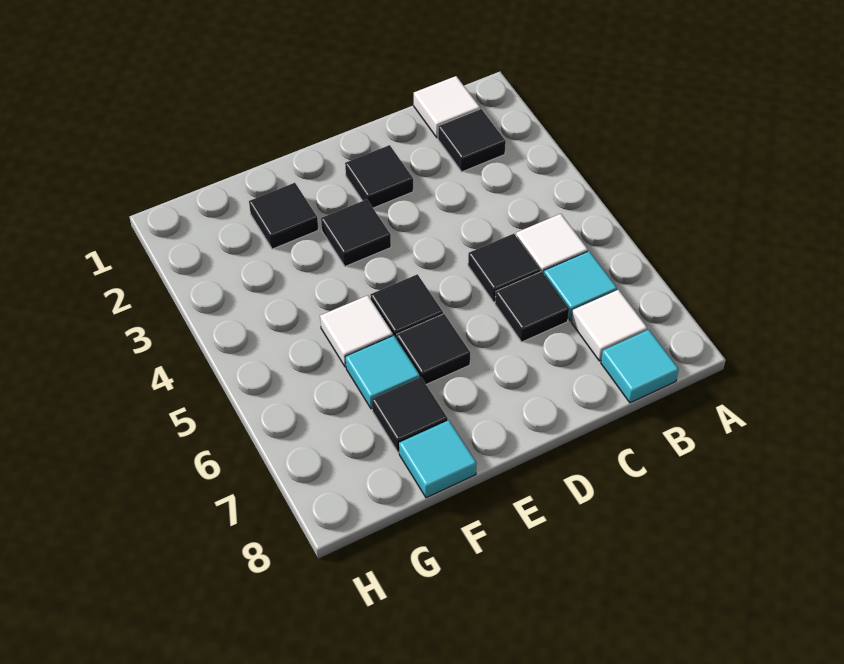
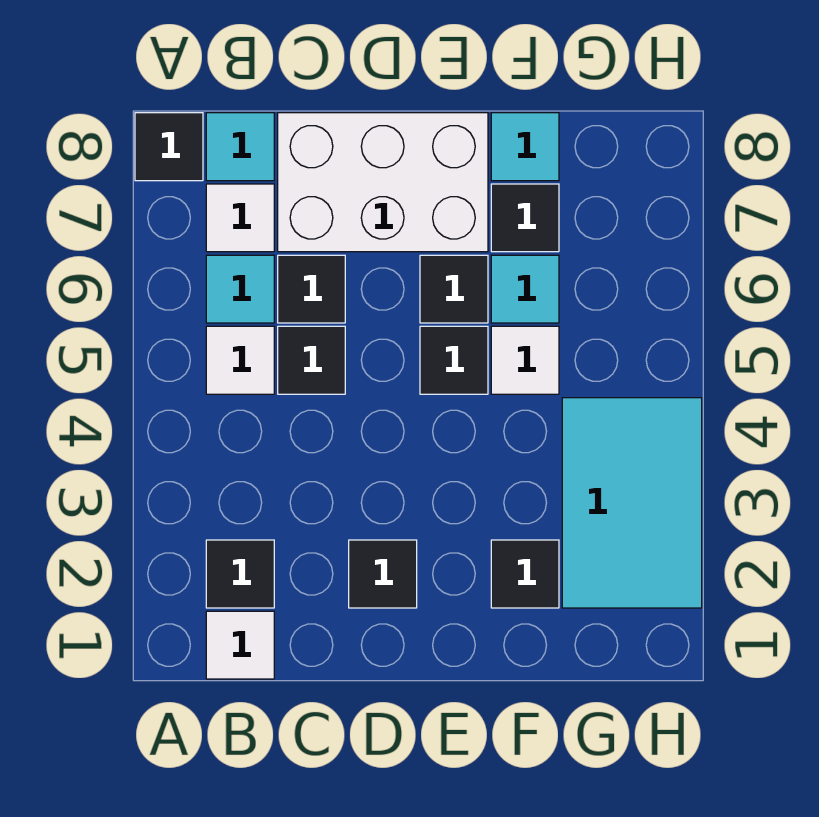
none -> white 2x3 brick [278,113,488,252]
black 1x1 tile [321,199,391,266] -> black 1x1 tile moved to [135,113,203,181]
none -> cyan 2x3 tile [562,398,702,608]

